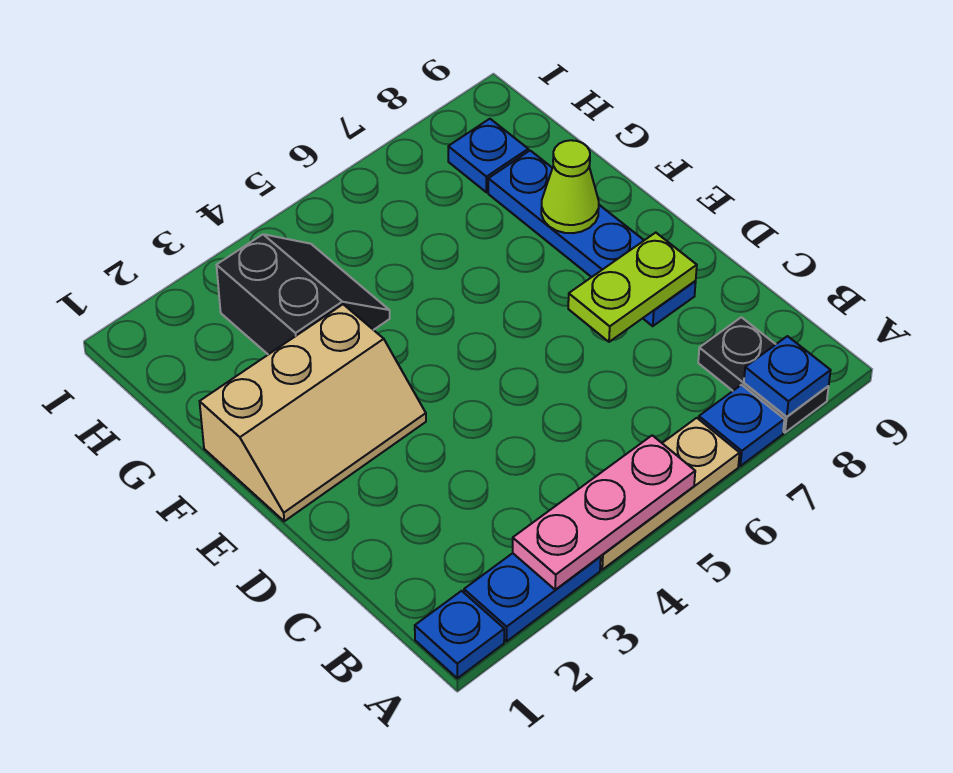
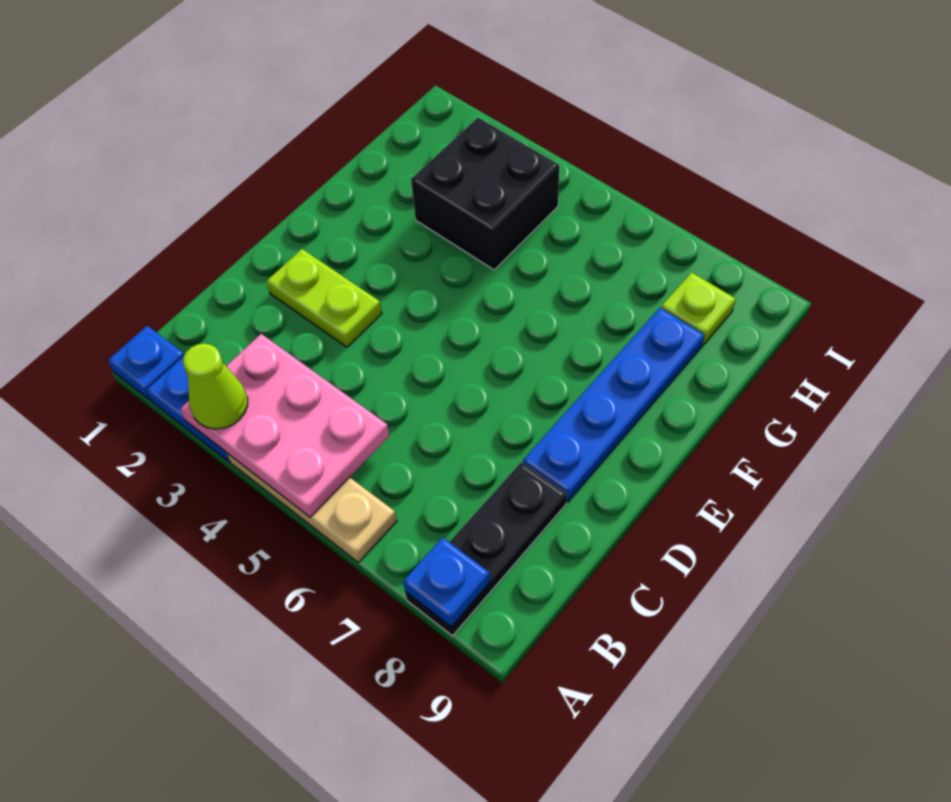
pink 1x3 plate [513,435,695,590] -> pink 2x3 plate [180,334,389,517]
blue 1x1 plate [699,385,784,466] -> none
black 1x2 plate [698,317,829,433] -> black 1x3 plate [405,462,567,636]
lime 1x2 plate [568,233,697,342] -> lime 1x2 plate moved to [266,249,382,347]
tan 2x3 slope [200,304,426,521] -> none
lime 1x1 cone [541,140,599,233] -> lime 1x1 cone moved to [183,344,248,429]
black 2x2 slope [217,234,390,355] -> black 2x2 brick [411,118,559,270]
blue 1x1 plate [448,119,528,192] -> lime 1x1 plate [661,272,736,345]

